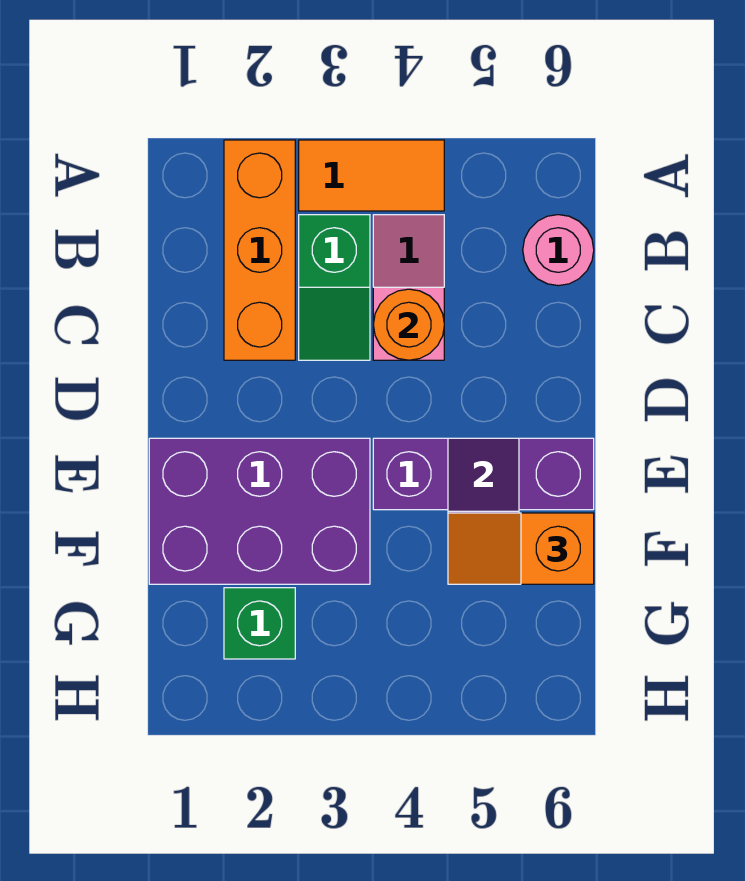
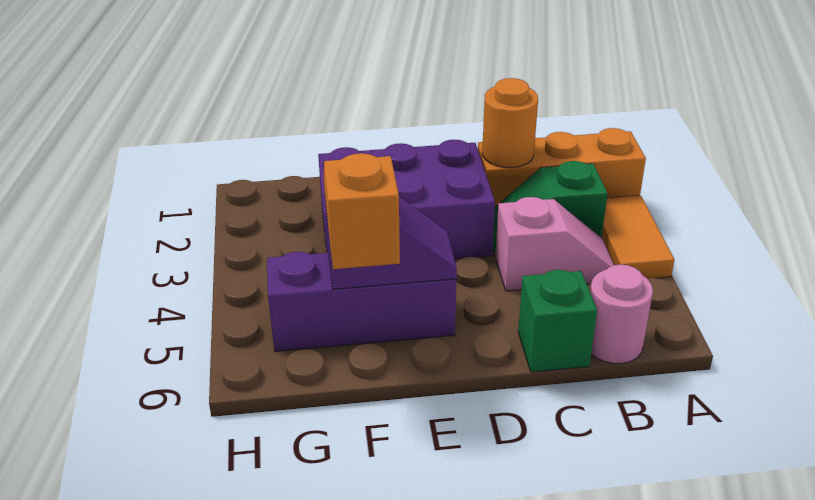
orange 1x1 round brick [373,289,444,360] -> orange 1x1 round brick moved to [482,78,538,168]
purple 2x3 brick [149,438,370,584] -> purple 2x3 brick turned to [318,140,495,259]
purple 1x3 brick [373,438,594,510] -> purple 1x3 brick turned to [267,252,456,351]
green 1x1 brick [224,588,295,659] -> green 1x1 brick moved to [518,270,597,372]

